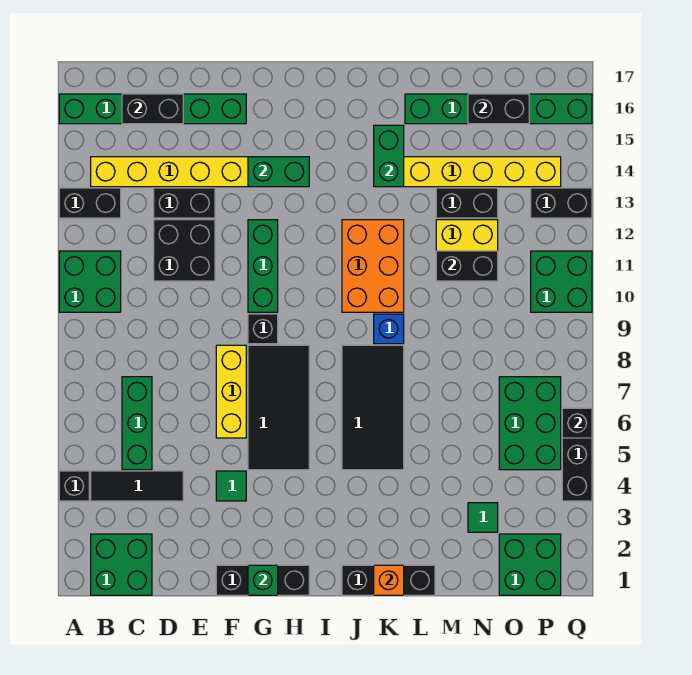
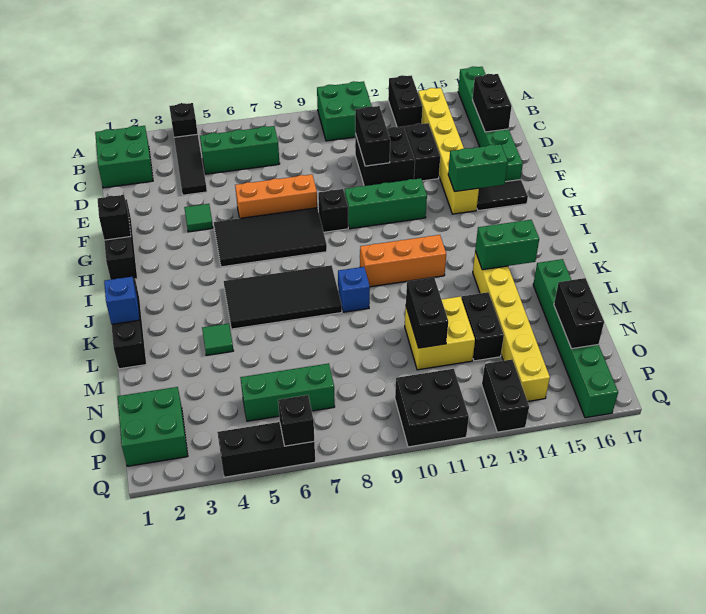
none -> black 1x2 brick [355,106,390,166]
yellow 1x3 brick [216,345,246,438] -> orange 1x3 brick [235,174,317,218]
green 1x1 brick [248,565,278,595] -> black 1x1 brick [98,195,131,240]
green 1x2 brick [248,157,309,187] -> green 1x2 brick turned to [448,144,508,192]
none -> black 1x2 tile [477,180,528,211]
orange 2x3 brick [342,220,404,312] -> orange 1x3 brick [360,235,446,287]
orange 1x1 brick [374,565,404,595] -> blue 1x1 brick [104,277,139,324]
green 1x1 tile [468,503,498,532] -> green 1x1 tile moved to [202,323,233,355]
green 2x3 brick [499,377,561,470] -> green 1x3 brick [240,363,335,421]
green 2x2 brick [531,251,592,312] -> black 2x2 brick [395,369,469,447]

